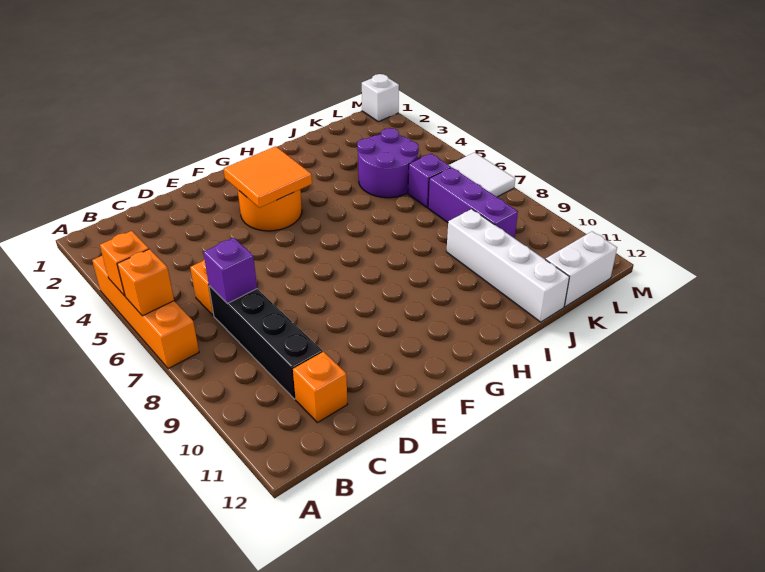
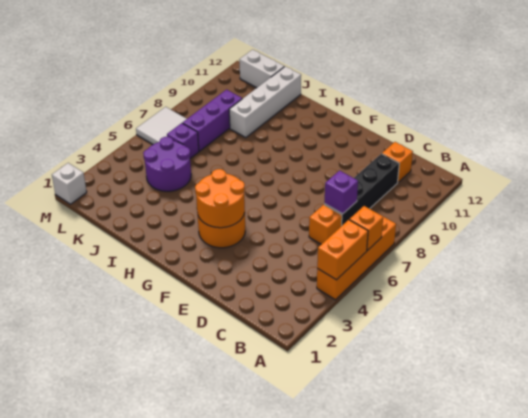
orange 1x1 brick [100,231,149,296] -> orange 1x2 brick [317,220,368,280]
orange 2x2 tile [224,146,312,208] -> orange 2x2 round brick [195,169,245,228]

